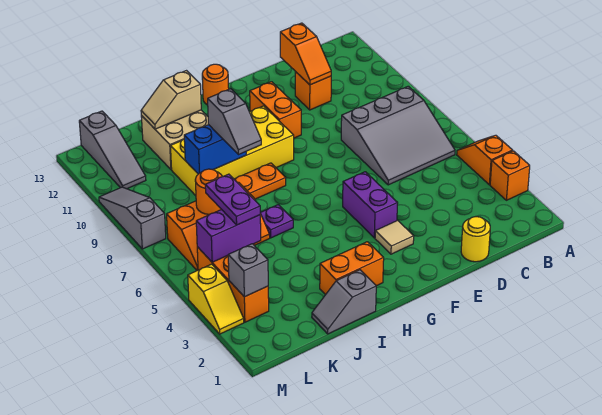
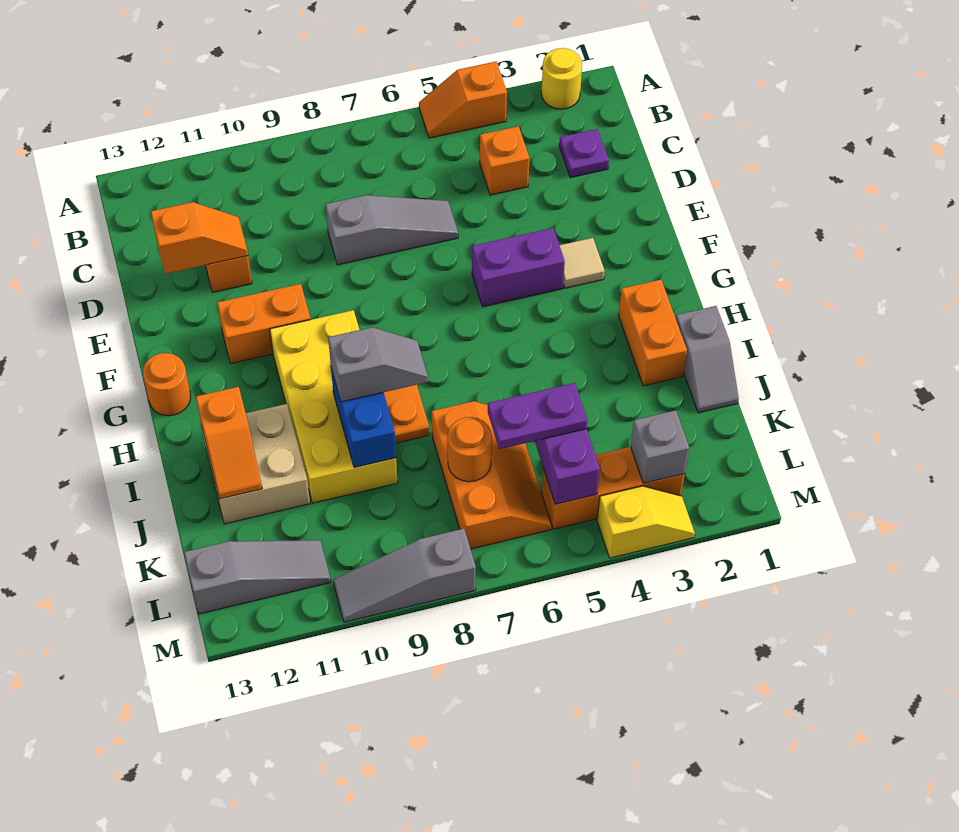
orange 1x1 brick [490,151,530,200] -> orange 1x1 brick moved to [480,126,530,195]
grey 3x3 slope [341,86,455,185] -> grey 1x3 slope [326,195,458,265]
yellow 1x1 round brick [461,217,490,262] -> yellow 1x1 round brick moved to [541,48,582,109]
purple 1x1 plate [260,205,293,238] -> purple 1x1 plate moved to [559,129,609,178]
tan 1x2 slope [141,71,201,129] -> orange 1x2 slope [196,387,262,499]

